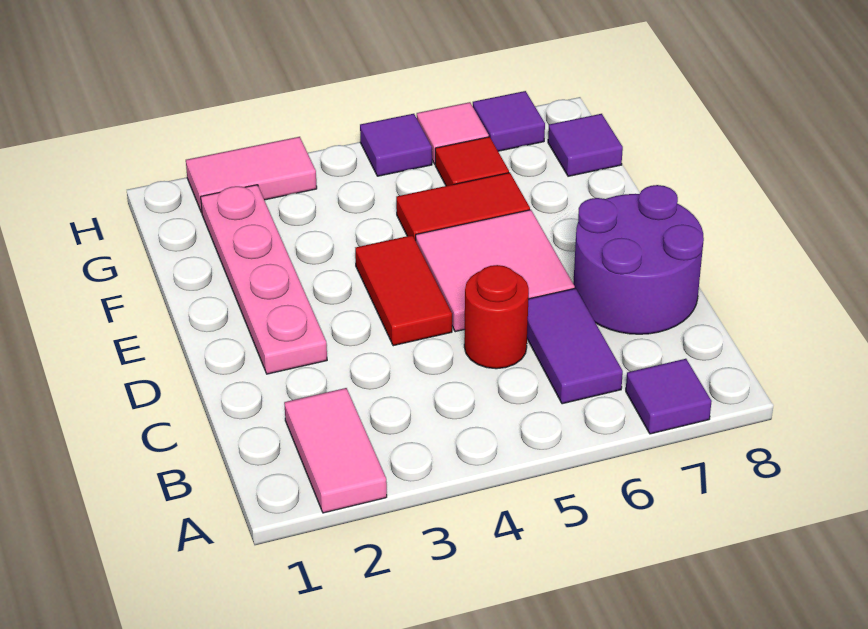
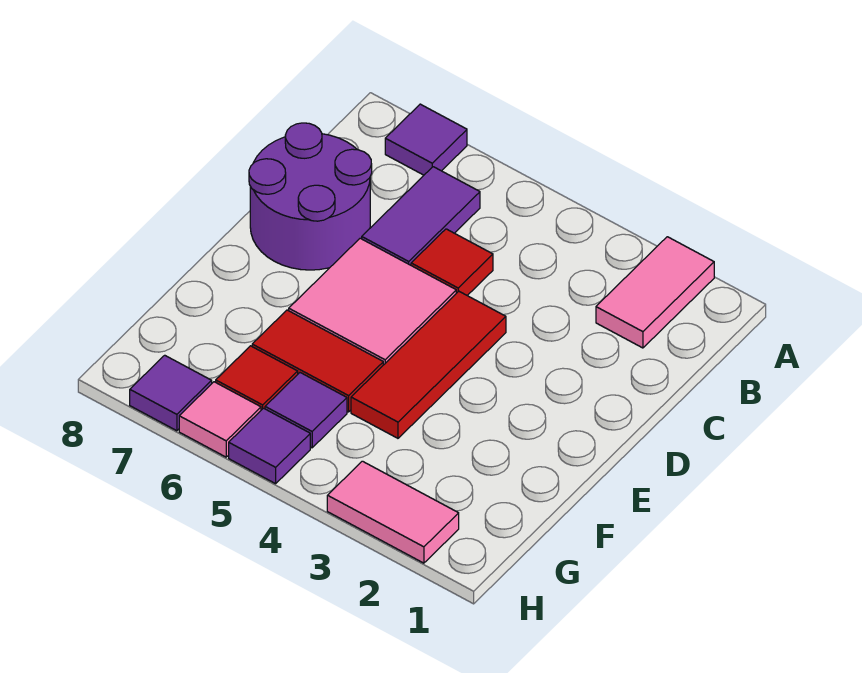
red 1x1 round brick [464,265,529,369] -> red 1x1 tile [411,229,493,295]
pink 1x4 plate [201,185,327,374] -> none
red 1x2 tile [355,235,452,346] -> red 1x3 tile [351,291,506,438]
purple 1x1 tile [548,114,623,176] -> purple 1x1 tile moved to [265,373,347,448]

